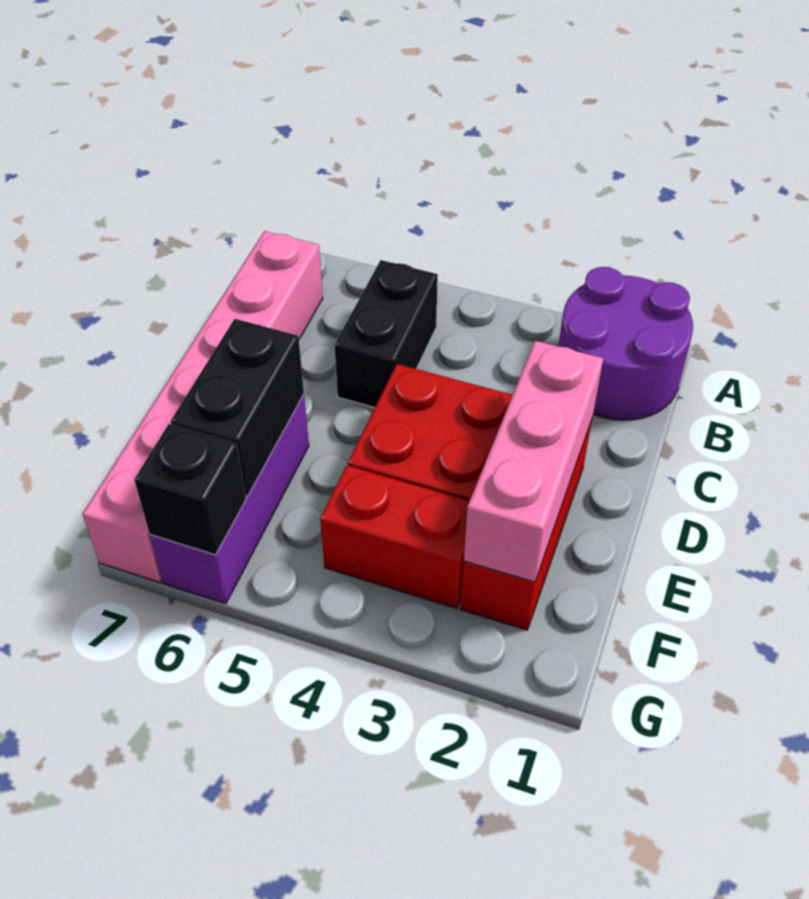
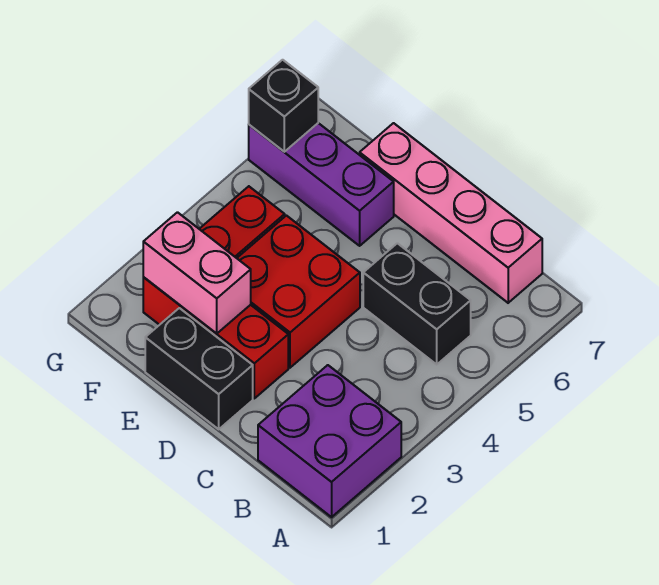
purple 2x2 round brick [558,267,693,420] -> purple 2x2 brick [258,365,401,517]
pink 1x6 brick [82,231,323,582] -> pink 1x4 brick [360,123,542,303]
pink 1x3 brick [464,341,603,582] -> pink 1x2 brick [143,212,251,334]
black 1x2 brick [171,319,304,496] -> black 1x2 brick moved to [145,308,253,429]

